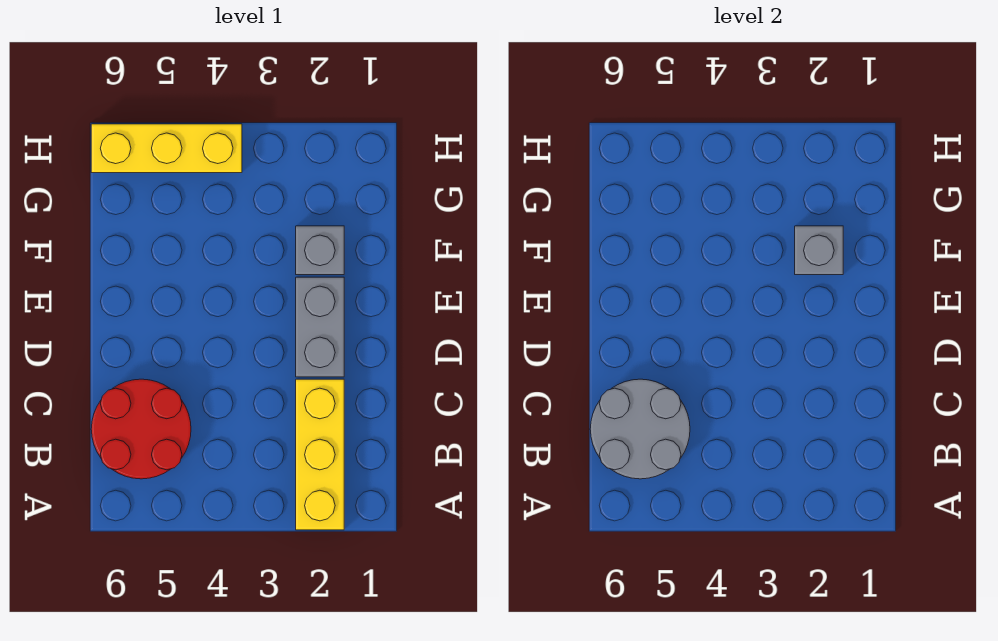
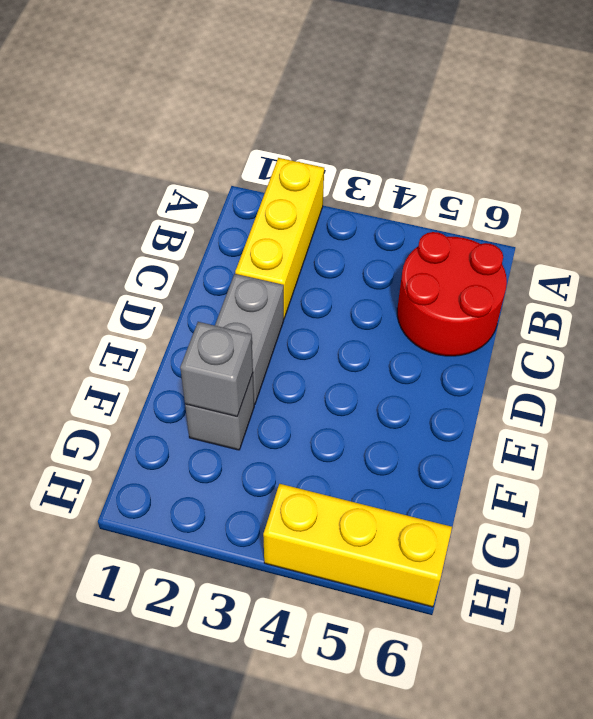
grey 2x2 round brick [590,379,690,479] -> none

